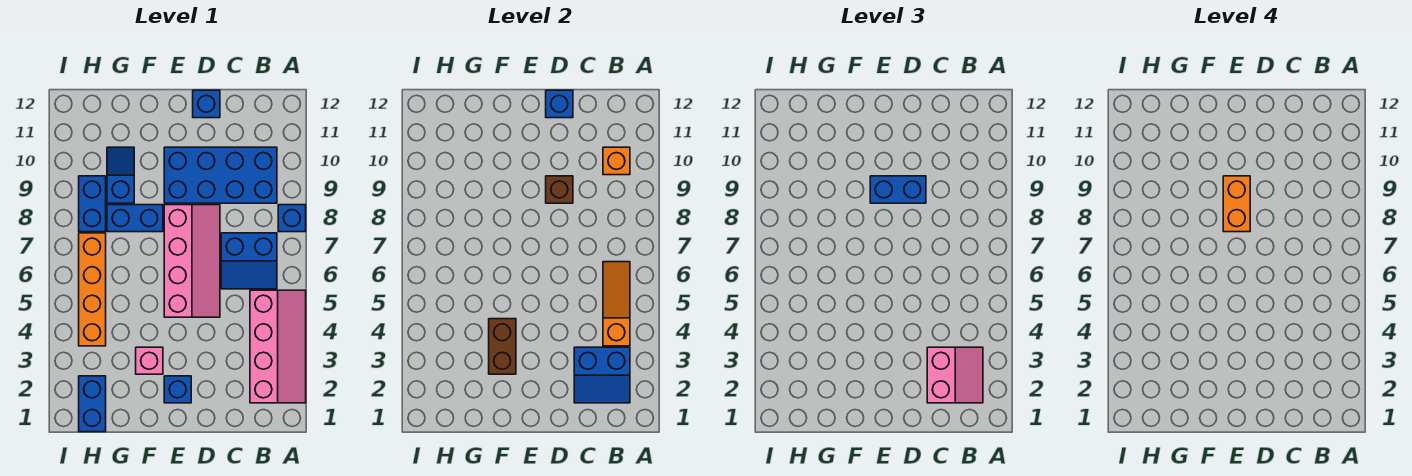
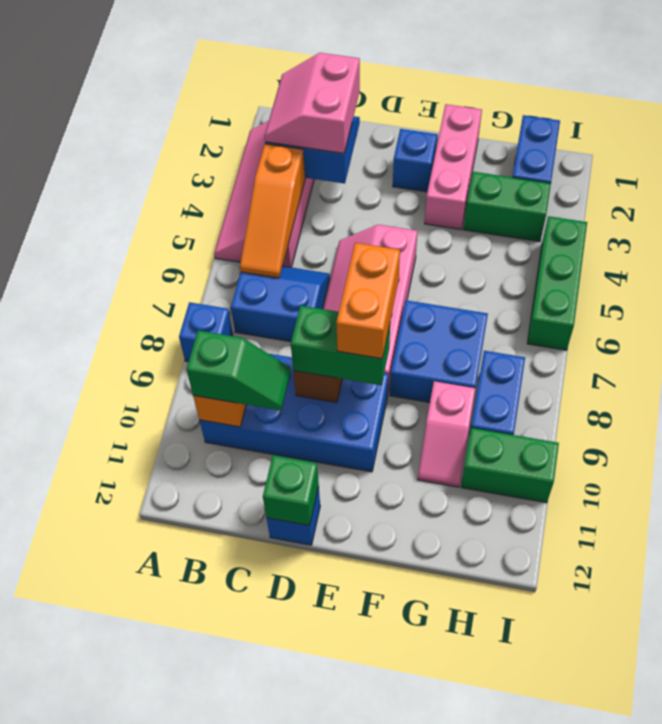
none -> green 1x2 slope [187,330,291,411]
blue 1x2 brick [870,176,926,203] -> green 1x2 brick [291,306,390,385]
blue 1x1 brick [546,90,573,118] -> green 1x1 brick [263,455,319,526]
pink 1x1 brick [136,347,163,374] -> pink 1x3 brick [425,104,482,229]
brown 1x2 brick [489,319,516,374] -> none
blue 1x2 brick [107,205,163,232] -> blue 2x2 brick [390,300,488,403]
none -> green 1x2 brick [464,172,551,242]
blue 1x2 slope [107,147,134,203] -> pink 1x2 slope [418,381,475,487]
orange 1x4 brick [79,233,106,346] -> none
none -> green 1x2 brick [461,428,559,503]
none -> green 1x3 brick [527,216,587,350]

